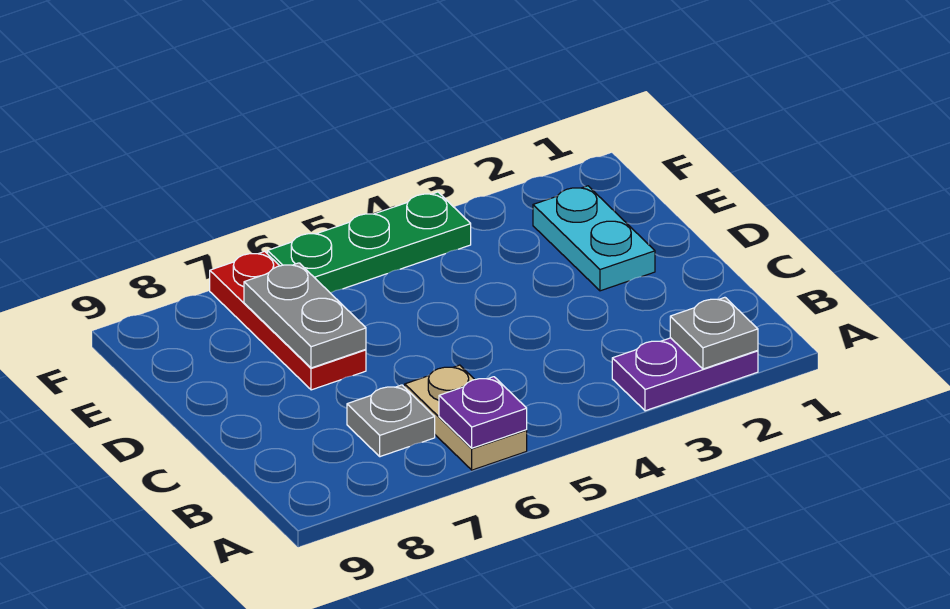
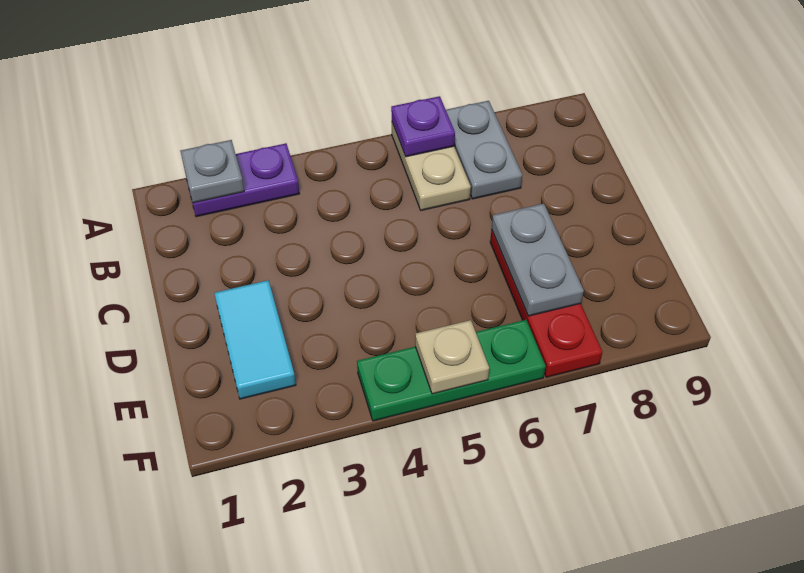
grey 1x1 plate [347,385,435,457] -> grey 1x2 plate [446,101,522,199]
cyan 1x2 plate [533,186,655,291] -> cyan 1x2 tile [214,280,296,399]
none -> tan 1x1 plate [415,320,489,394]

